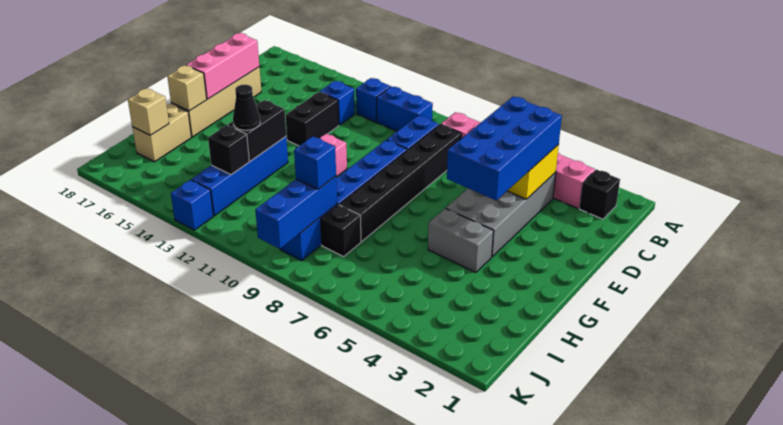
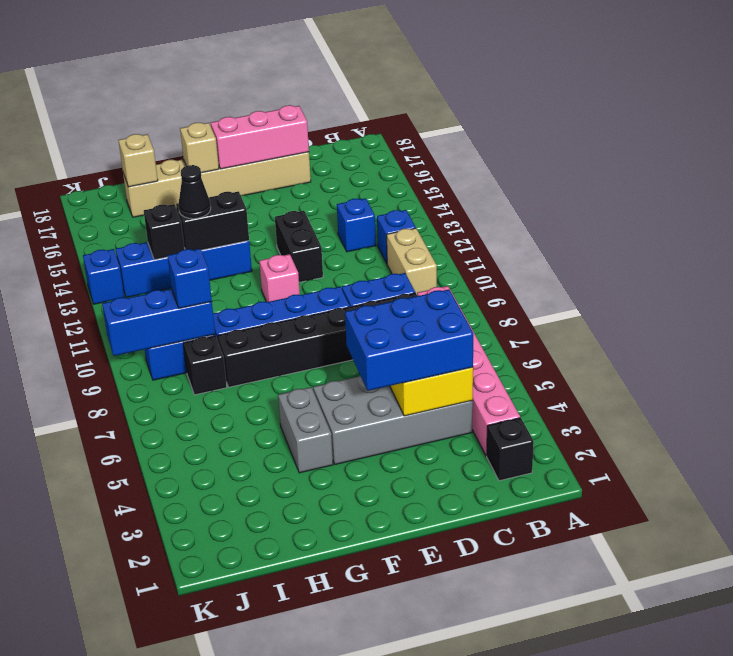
blue 1x2 brick [377,86,433,131] -> tan 1x2 brick [387,228,437,294]
blue 2x4 brick [447,97,562,200] -> blue 2x3 brick [345,289,473,391]
black 1x2 brick [286,92,339,146] -> black 1x2 brick turned to [275,211,323,282]

